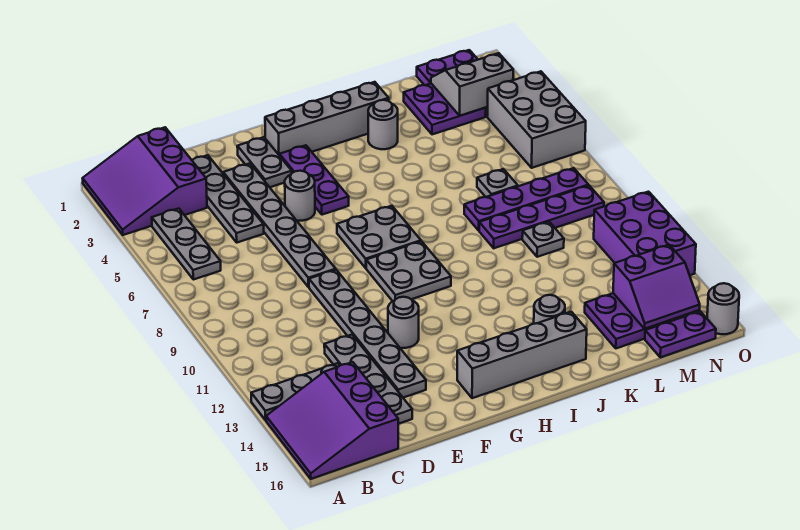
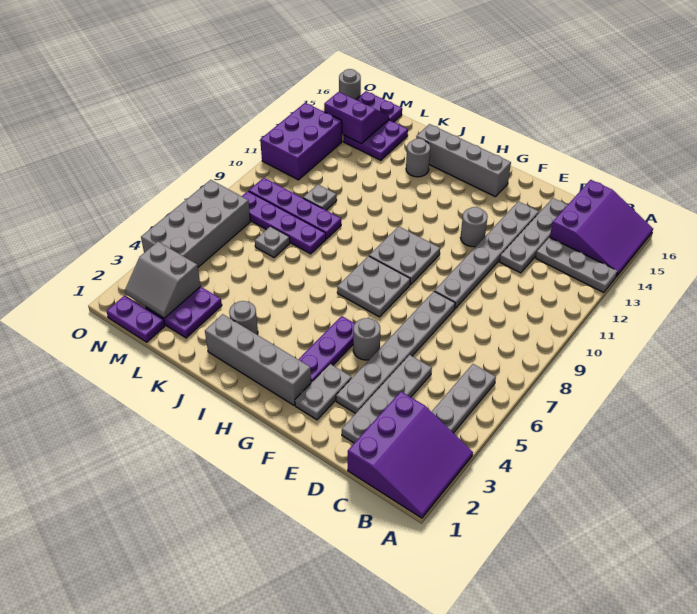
grey 2x3 brick [487,71,586,168] -> grey 2x4 brick [141,180,250,267]

